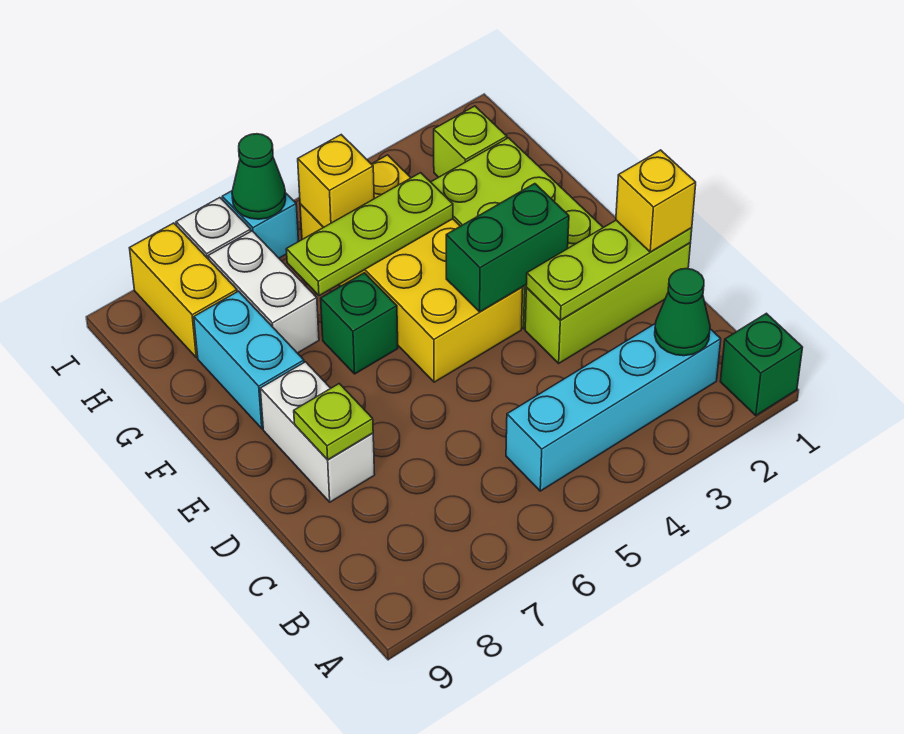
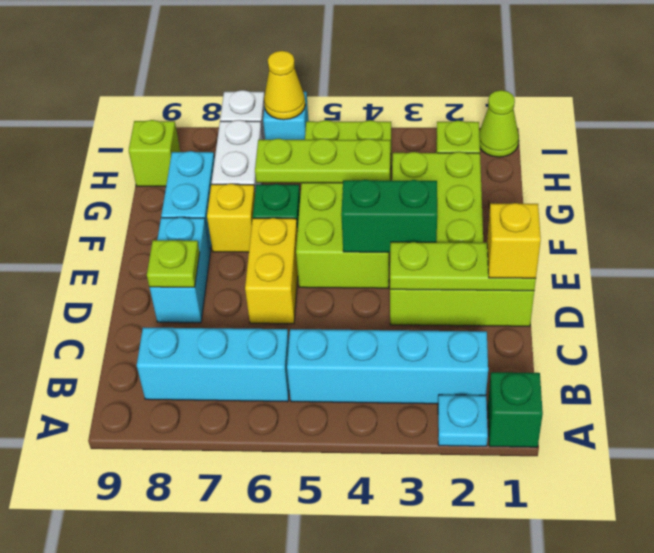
none -> cyan 1x1 plate [438,395,488,446]
green 1x1 cone [655,269,710,356] -> none
none -> cyan 1x3 brick [137,327,289,402]
white 1x2 brick [260,362,375,502] -> cyan 1x2 brick [150,217,210,323]
yellow 2x4 brick [300,155,523,382] -> lime 2x4 brick [296,120,391,288]
yellow 1x1 brick [298,135,374,227] -> yellow 1x1 brick moved to [207,184,255,252]
yellow 1x2 brick [130,223,237,358] -> yellow 1x2 brick moved to [245,218,298,324]
none -> lime 1x1 brick [129,120,180,186]
none -> lime 1x1 cone [479,90,519,157]
green 1x1 cone [232,134,286,219] -> yellow 1x1 cone [264,51,305,120]

